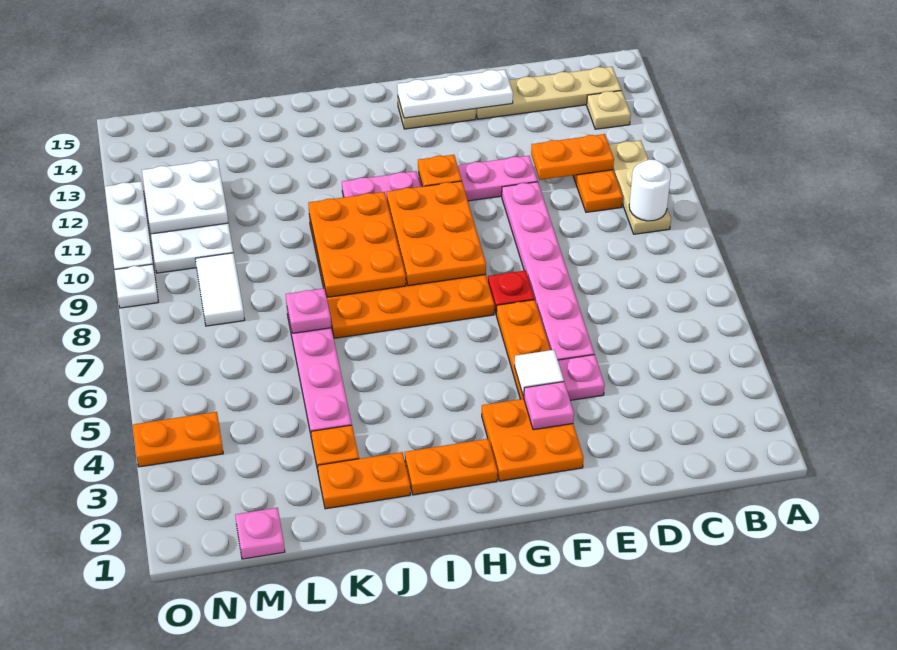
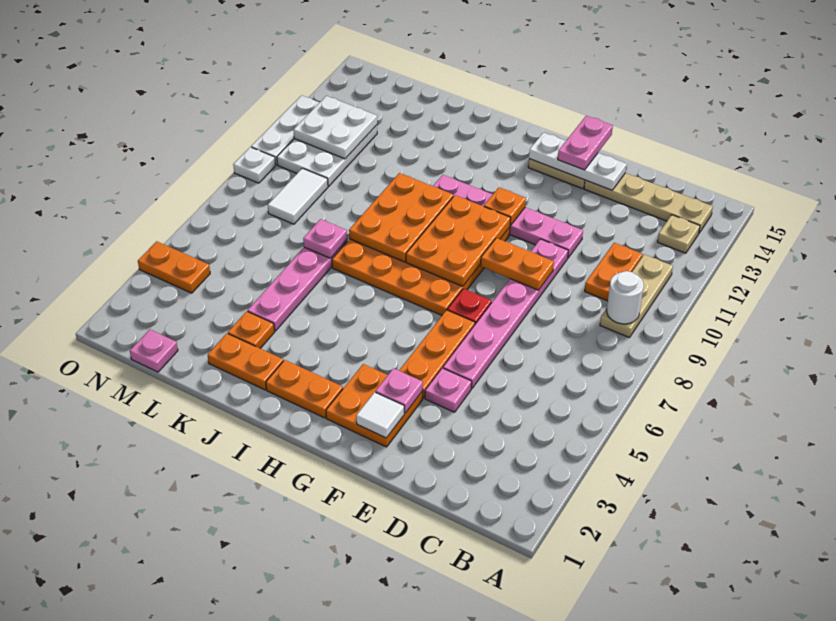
orange 1x2 plate [531,134,614,180] -> orange 1x2 plate moved to [481,238,554,290]
white 1x1 tile [515,350,564,397] -> white 1x1 tile moved to [356,392,404,438]
none -> pink 1x2 plate [558,116,613,170]

